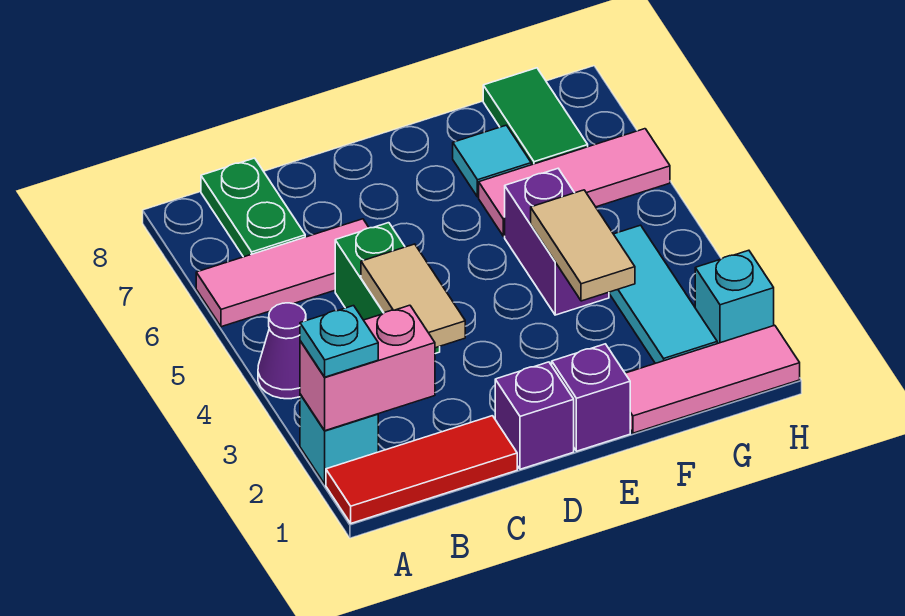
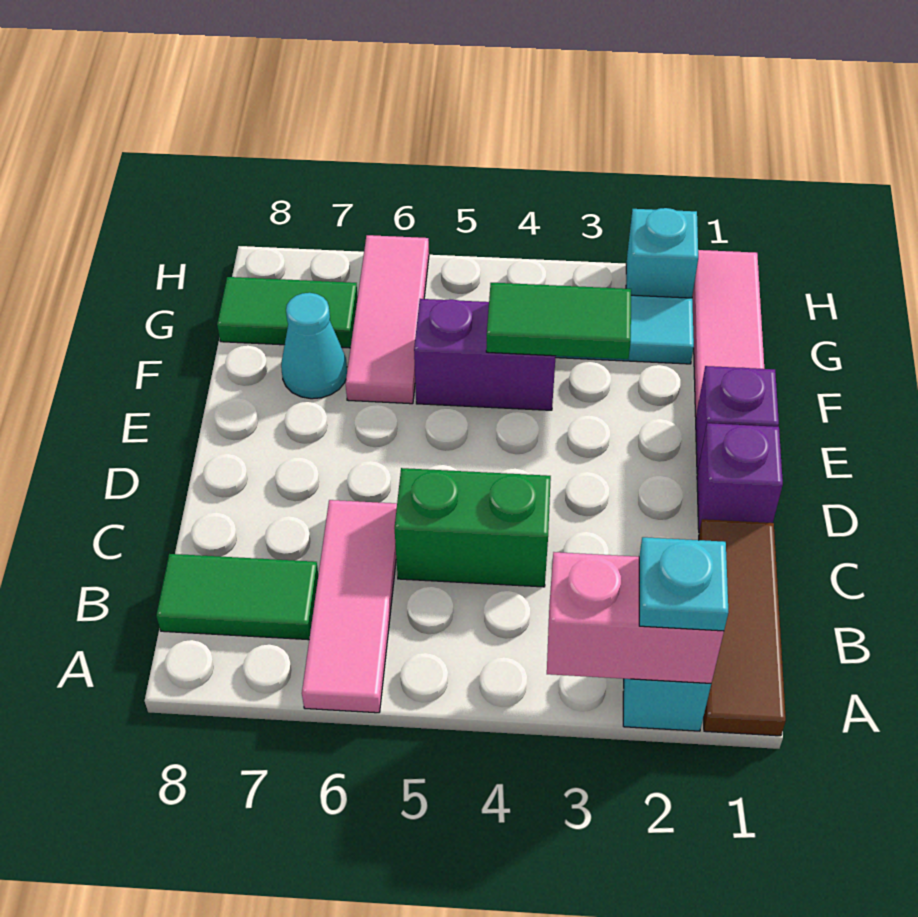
red 1x3 tile [326,416,517,523] -> brown 1x3 tile [699,519,786,736]
pink 1x2 brick [300,305,435,431] -> pink 1x2 brick turned to [547,552,724,683]
purple 1x1 cone [258,303,306,399] -> none
green 1x2 plate [201,158,305,257] -> green 1x2 tile [156,554,318,640]
tan 1x2 tile [361,244,465,348] -> none
tan 1x2 tile [531,190,635,301] -> green 1x2 tile [486,283,631,359]
cyan 1x1 tile [453,125,531,197] -> cyan 1x1 cone [281,293,347,399]

